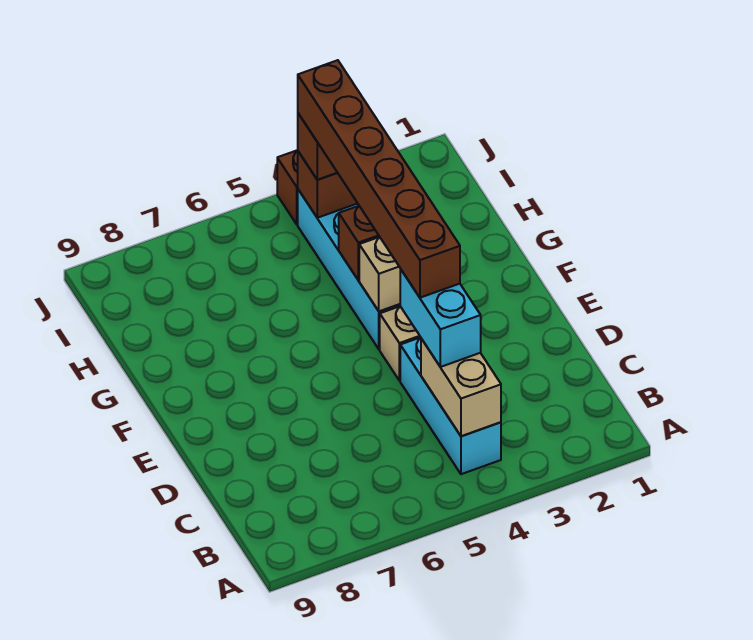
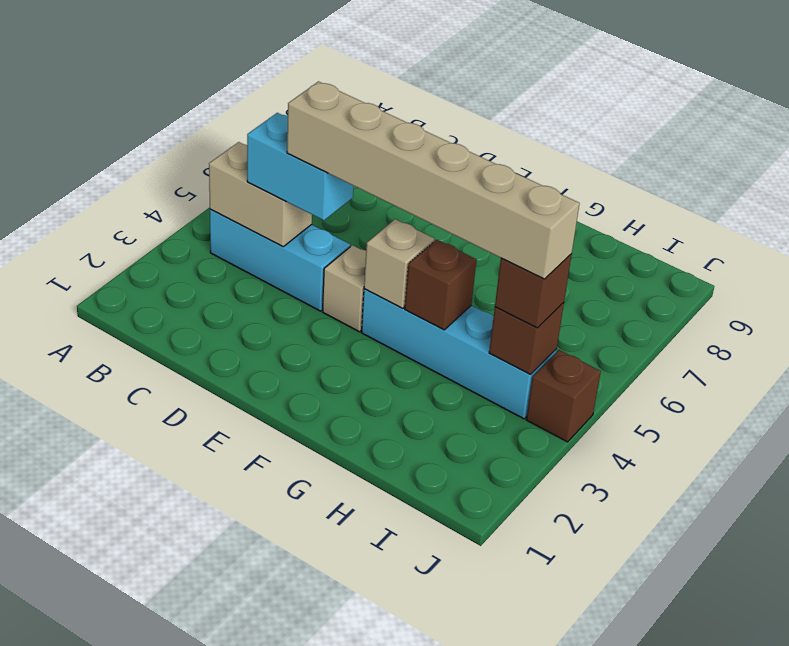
brown 1x6 brick [298,60,460,298] -> tan 1x6 brick [287,82,580,279]

